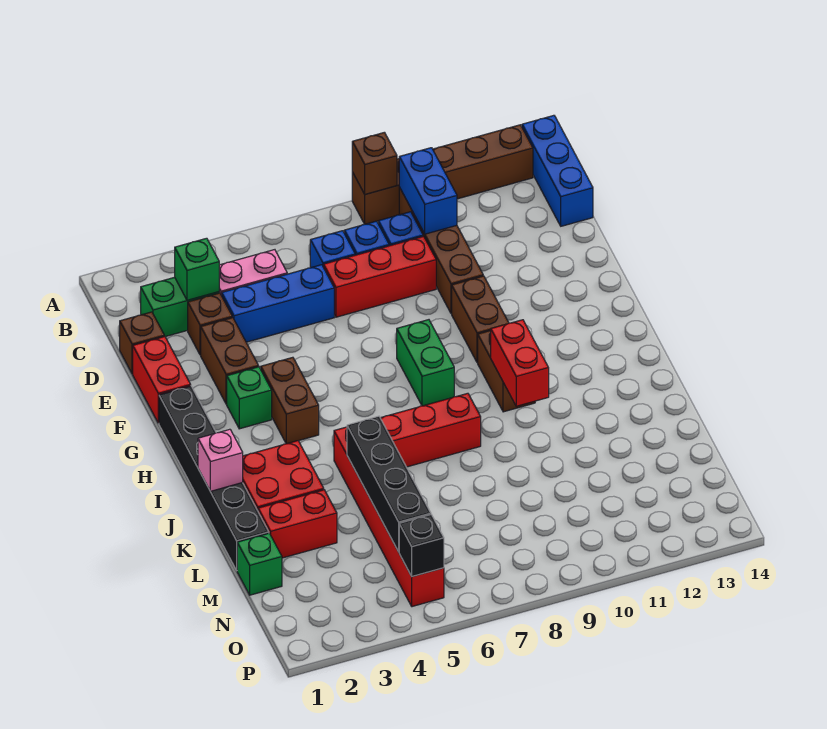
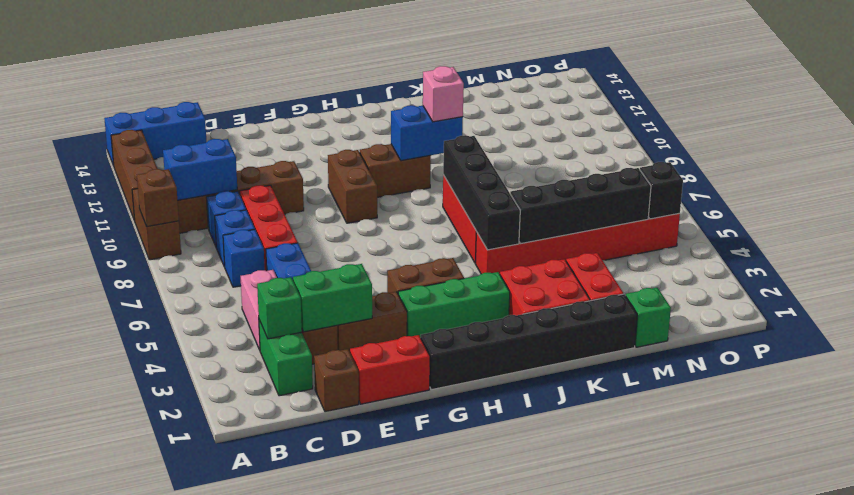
brown 1x2 brick [452,276,509,363] -> brown 1x2 brick turned to [328,150,377,223]
green 1x1 brick [227,367,272,429] -> green 1x3 brick [398,272,510,338]
green 1x2 brick [397,320,454,406] -> green 1x2 brick moved to [293,264,372,332]
red 1x2 brick [491,320,549,406] -> blue 1x2 brick [391,105,463,161]
pink 1x1 brick [198,429,243,491] -> pink 1x1 brick moved to [423,66,464,122]
none -> black 1x4 brick [443,135,520,250]

